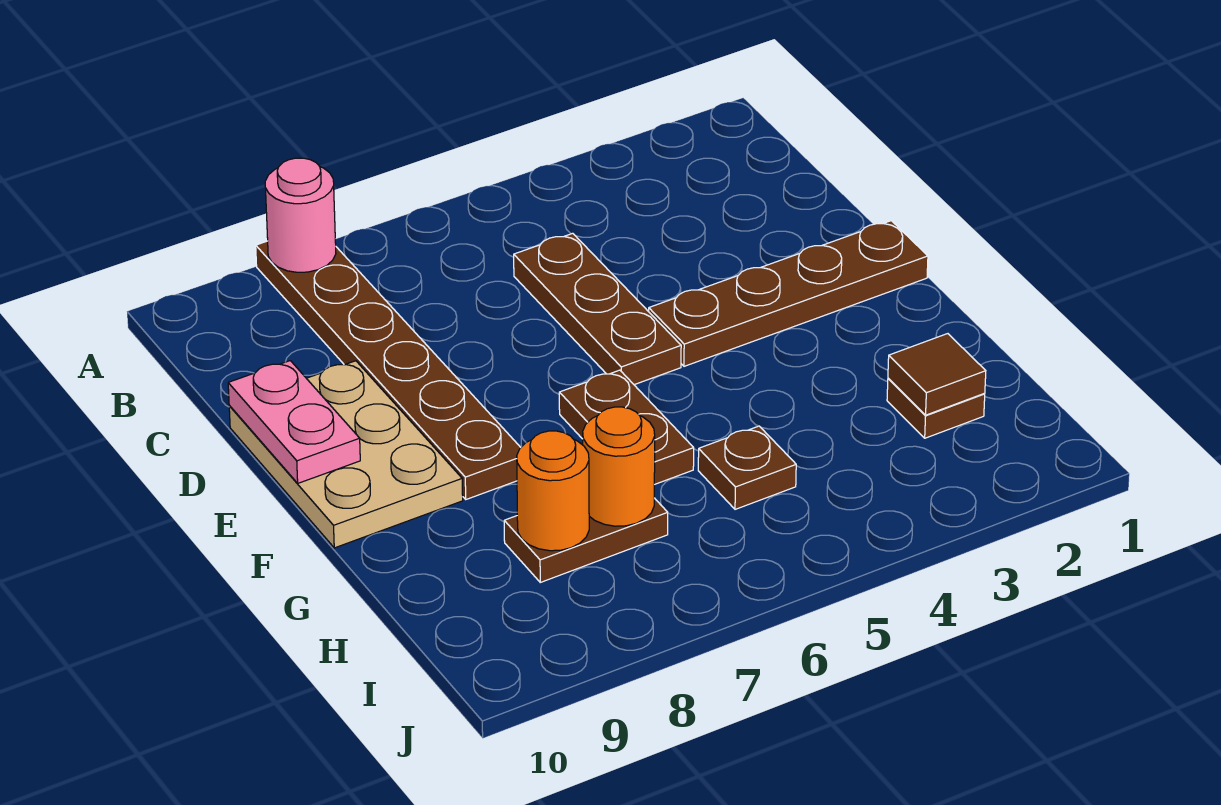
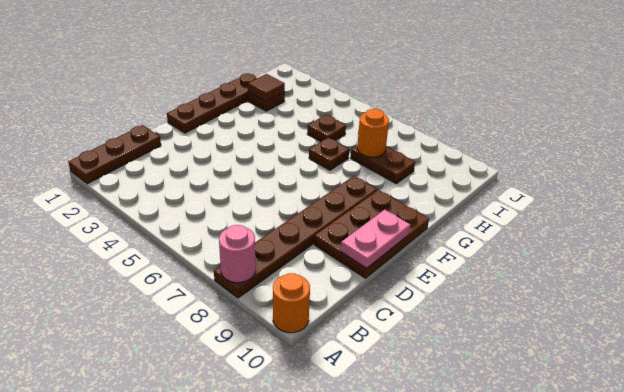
brown 1x3 plate [514,233,681,385] -> brown 1x3 plate moved to [68,125,161,184]
tan 2x3 plate [229,361,463,548] -> brown 2x3 plate [314,190,429,278]
brown 1x4 plate [649,221,928,366] -> brown 1x4 plate turned to [167,74,257,133]
brown 1x2 plate [559,370,694,485] -> brown 1x1 plate [309,138,349,170]
orange 1x1 round brick [517,431,589,551] -> orange 1x1 round brick moved to [273,273,310,333]

